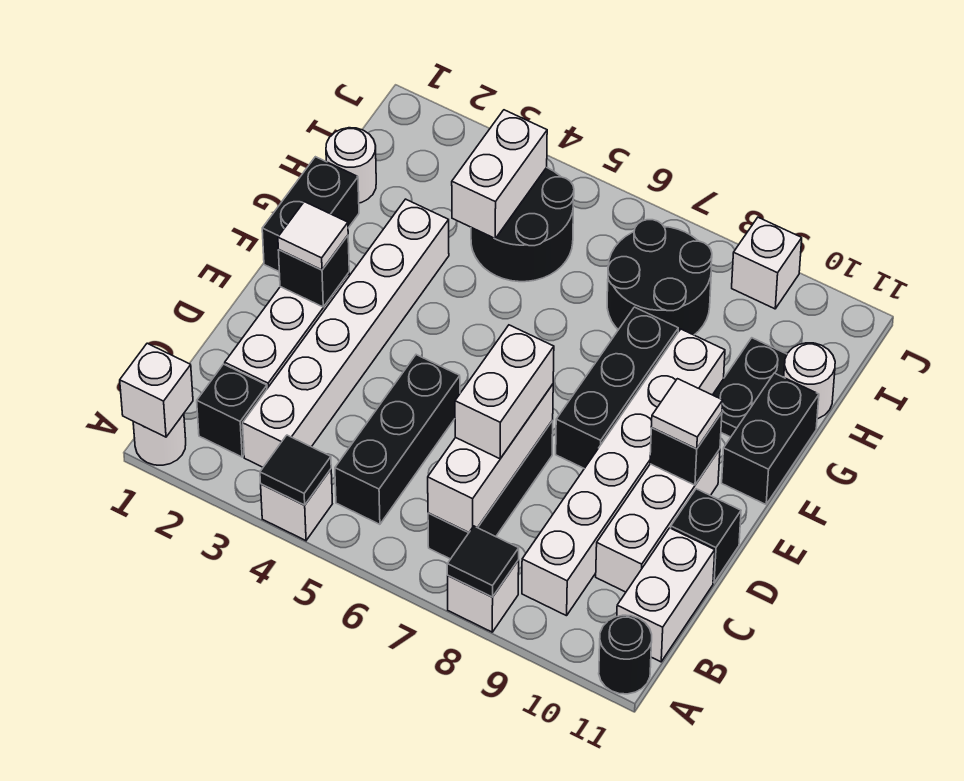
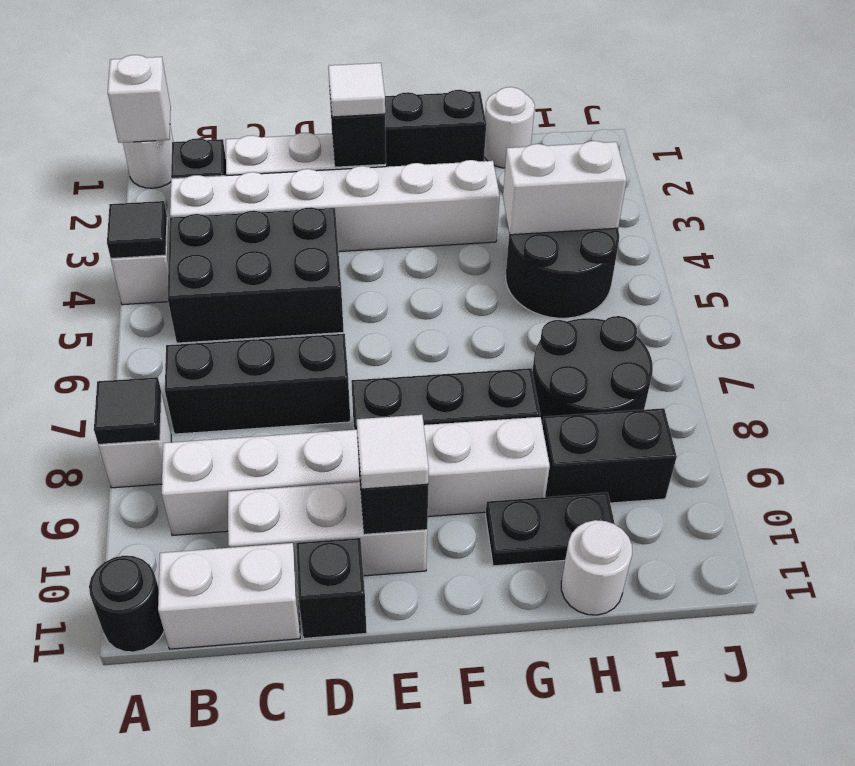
black 1x3 brick [335,355,460,524] -> black 2x3 brick [167,207,344,343]
white 1x3 brick [428,384,553,533] -> none
white 1x2 brick [455,325,554,459] -> none
black 1x2 brick [722,373,819,504] -> black 1x2 brick moved to [542,408,677,503]
white 1x1 brick [732,217,802,309] -> none

